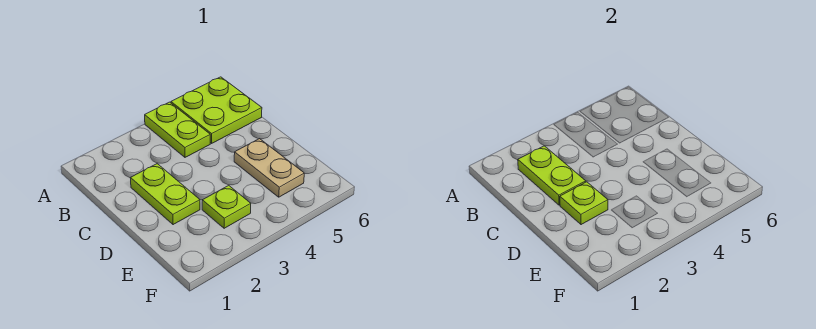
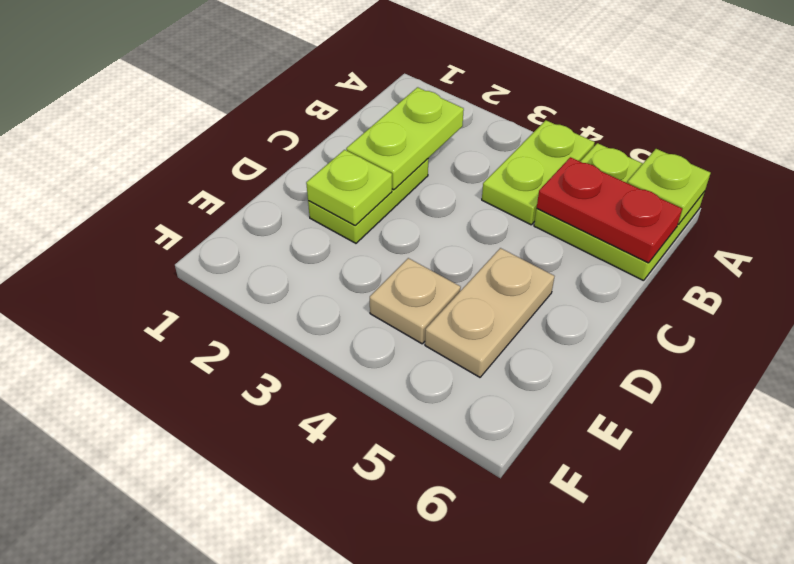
none -> red 1x2 plate [537,157,682,263]
lime 1x1 plate [202,185,251,228] -> lime 1x1 plate moved to [628,149,711,225]
none -> tan 1x1 plate [370,258,461,344]

